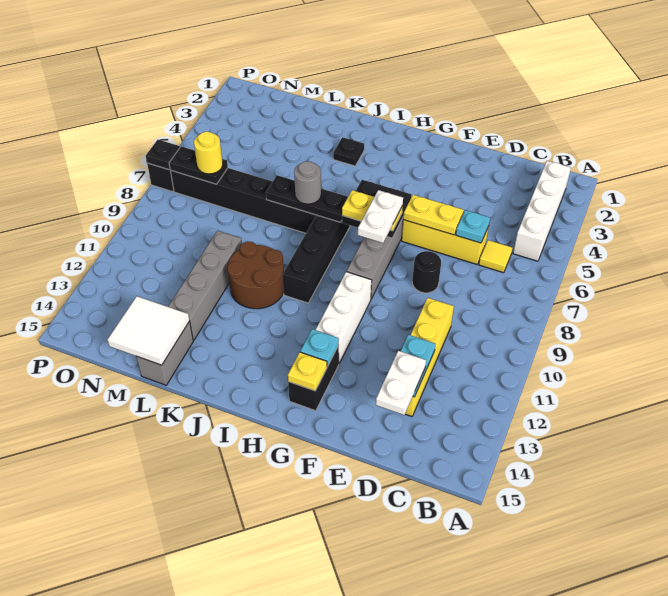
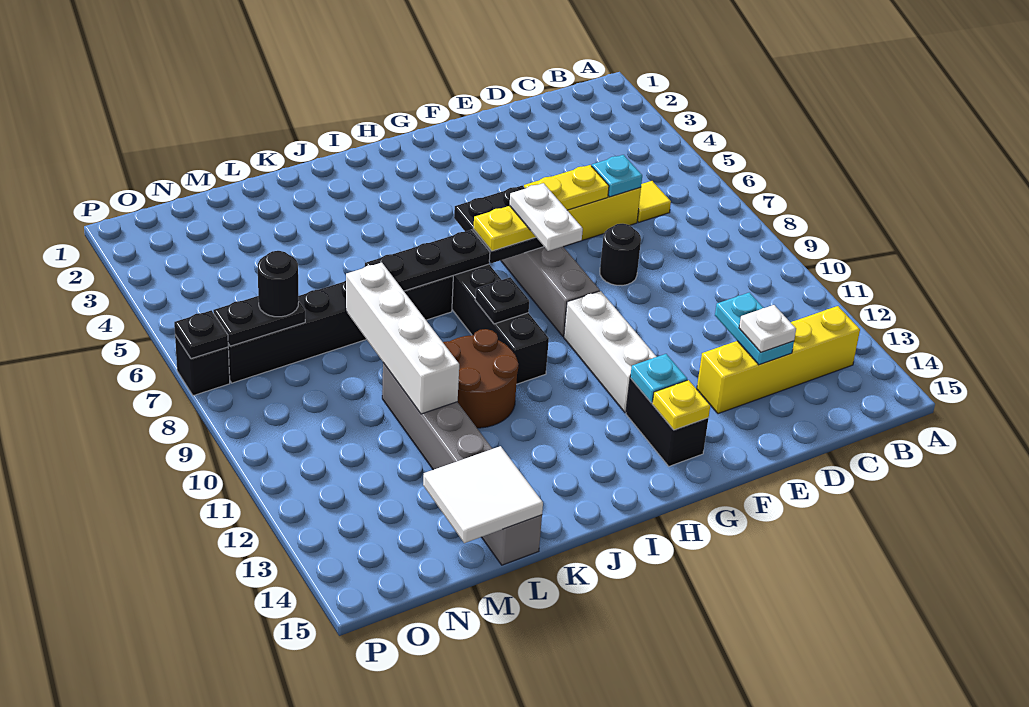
white 1x4 brick [513,161,571,261] -> white 1x4 brick moved to [346,263,459,414]
yellow 1x4 brick [405,298,454,416] -> yellow 1x4 brick turned to [697,306,860,414]
white 1x2 plate [376,351,426,415] -> white 1x1 plate [739,305,796,352]
black 1x1 plate [333,137,364,166] -> black 1x1 plate moved to [475,277,529,324]
grey 1x1 round brick [294,161,321,204] -> none
yellow 1x1 round brick [194,132,223,174] -> black 1x1 round brick [258,251,299,317]

